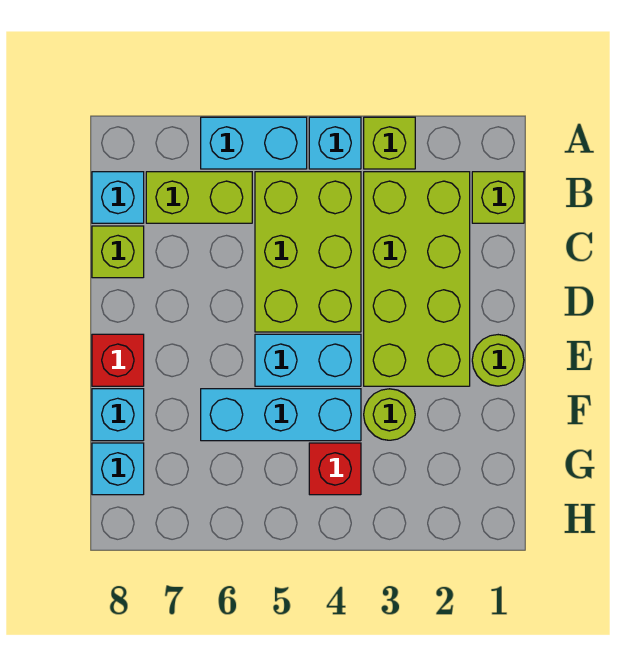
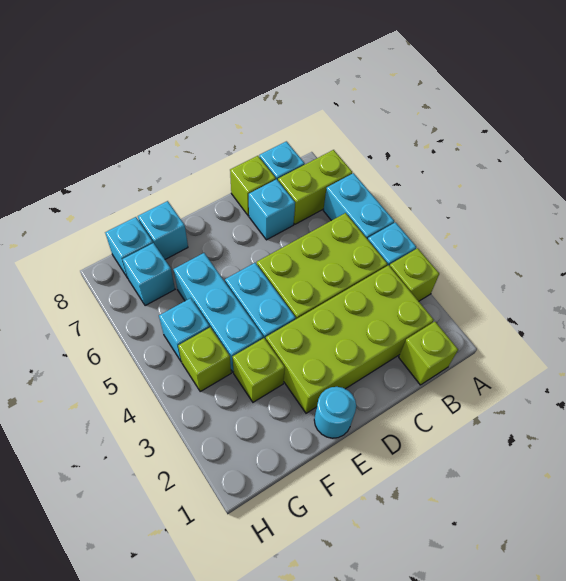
lime 1x2 brick [146,172,252,223] -> lime 1x2 brick turned to [278,150,352,224]
none -> cyan 1x1 brick [249,179,295,240]
lime 1x1 round brick [472,335,524,386] -> cyan 1x1 round brick [314,387,356,438]
red 1x1 brick [92,334,144,386] -> none
lime 1x1 round brick [364,389,415,440] -> lime 1x1 brick [233,338,285,402]
red 1x1 brick [309,443,361,495] -> lime 1x1 brick [178,327,231,392]
none -> cyan 1x1 brick [159,298,210,362]
none -> cyan 1x1 brick [122,243,175,306]

